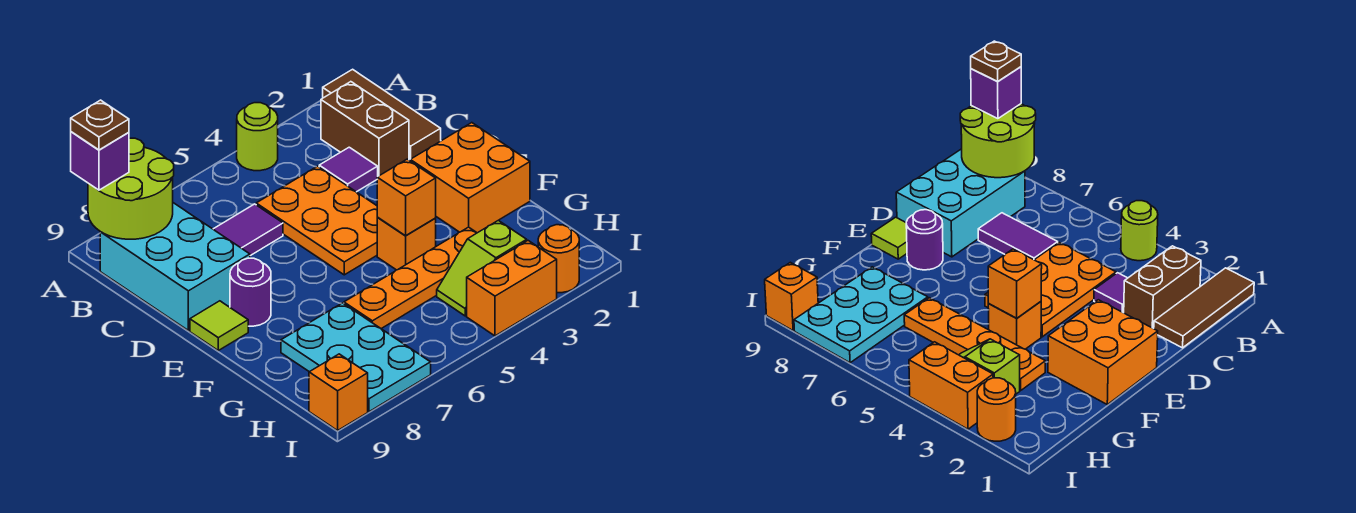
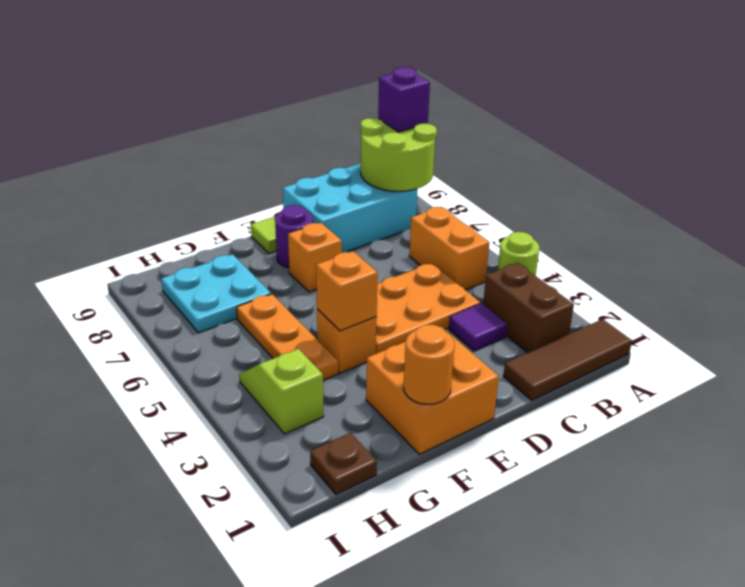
brown 1x1 plate [71,100,129,150] -> brown 1x1 plate moved to [310,433,377,494]
brown 1x2 brick [321,82,409,176] -> brown 1x2 brick turned to [483,263,574,353]
purple 1x2 tile [213,204,283,256] -> none
orange 1x4 plate [344,227,476,329] -> orange 1x3 plate [237,294,338,380]
cyan 2x3 plate [281,303,431,412] -> cyan 2x2 plate [161,254,271,333]
orange 1x1 round brick [538,225,579,293] -> orange 1x1 round brick moved to [404,325,455,404]
orange 1x2 brick [467,241,557,336] -> orange 1x2 brick moved to [409,207,489,290]
orange 1x1 brick [309,354,368,431] -> orange 1x1 brick moved to [288,223,342,292]

